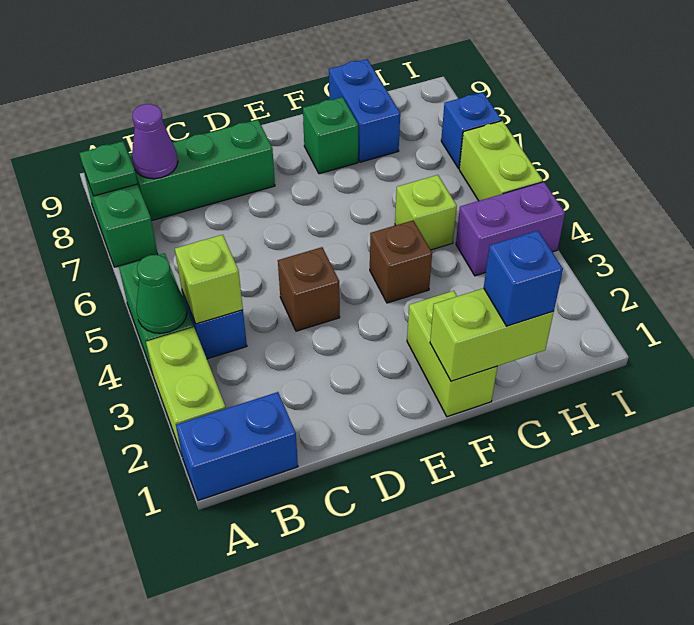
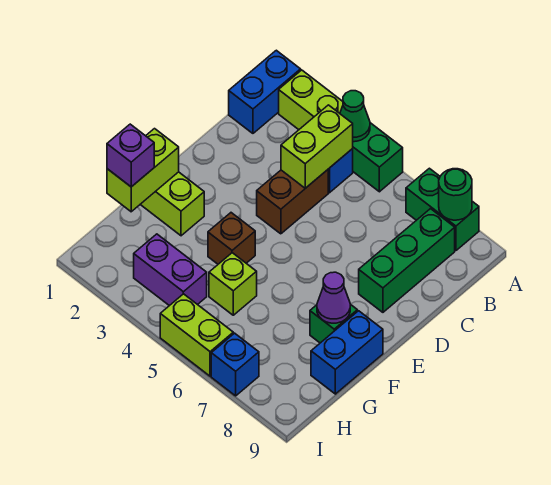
green 1x1 plate [79,141,138,196] -> green 1x1 round brick [439,169,472,220]
lime 1x1 brick [175,235,243,324] -> lime 1x2 brick [281,105,353,188]
purple 1x1 cone [132,104,178,179] -> purple 1x1 cone moved to [317,272,350,323]
brown 1x1 brick [278,247,340,331] -> brown 1x2 brick [257,170,328,234]
blue 1x1 brick [484,231,563,326] -> purple 1x1 brick [107,124,154,187]
blue 1x2 brick [329,59,400,162] -> blue 1x2 brick turned to [311,311,383,394]
purple 1x2 brick [456,182,565,276] -> purple 1x2 brick turned to [134,234,207,306]

